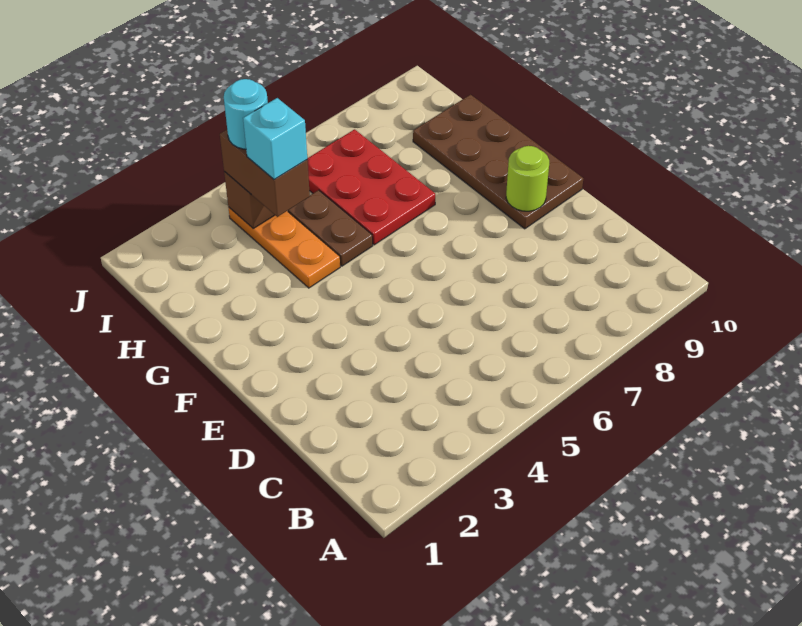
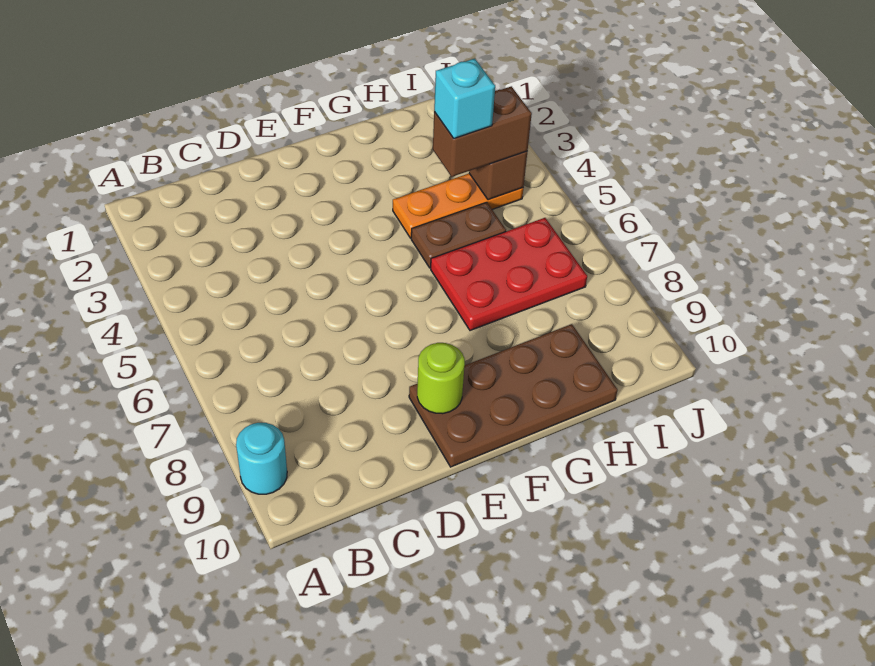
cyan 1x1 round brick [224,79,268,149] -> cyan 1x1 round brick moved to [236,423,287,494]

